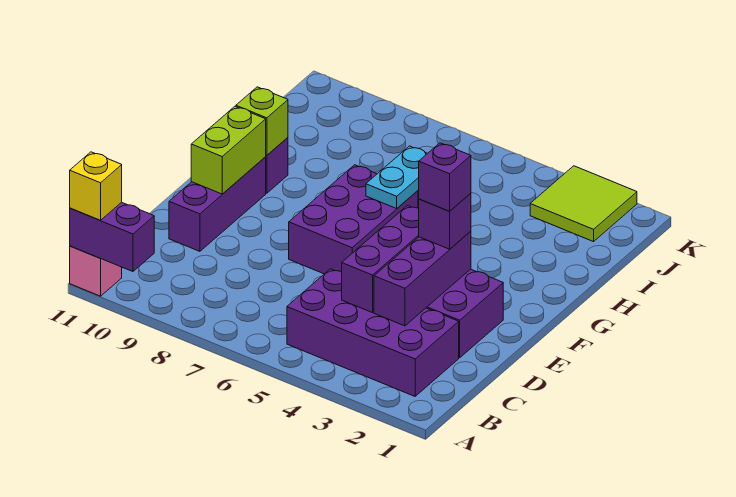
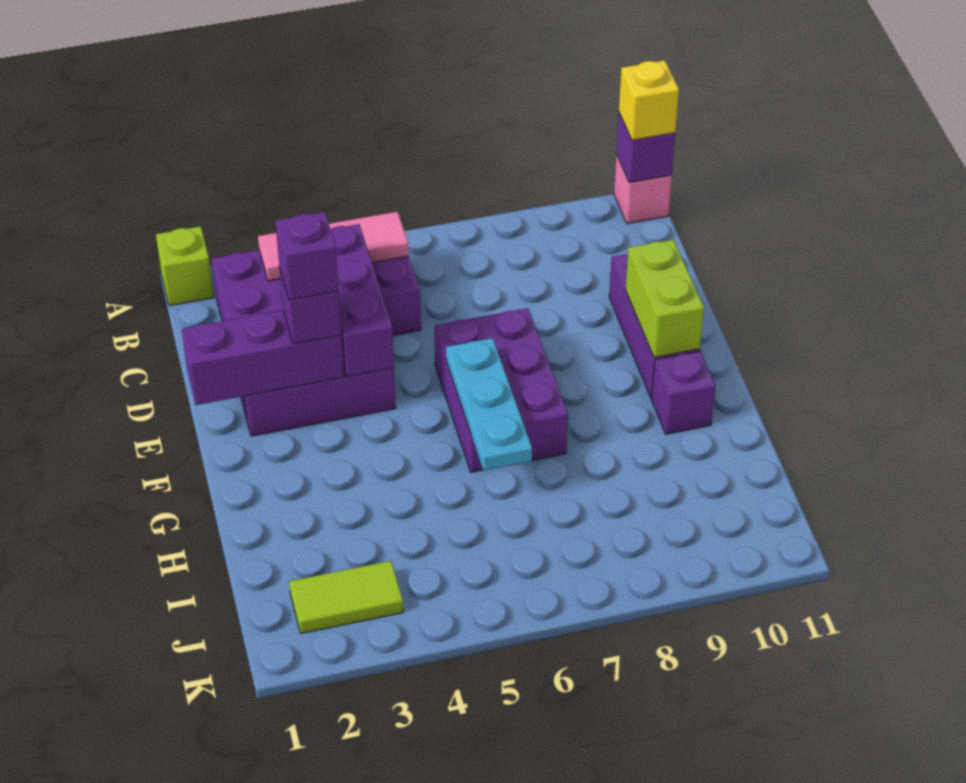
purple 1x2 brick [70,202,154,271] -> purple 1x1 brick [616,113,675,183]
none -> pink 1x3 tile [258,212,409,281]
purple 1x3 brick [374,231,471,326] -> purple 1x3 brick turned to [182,310,344,405]
cyan 1x2 plate [366,146,428,208] -> cyan 1x3 plate [446,338,532,471]
lime 1x1 brick [236,87,288,156] -> lime 1x1 brick moved to [156,226,214,306]
lime 2x2 tile [530,166,637,242] -> lime 1x2 tile [289,561,403,634]

